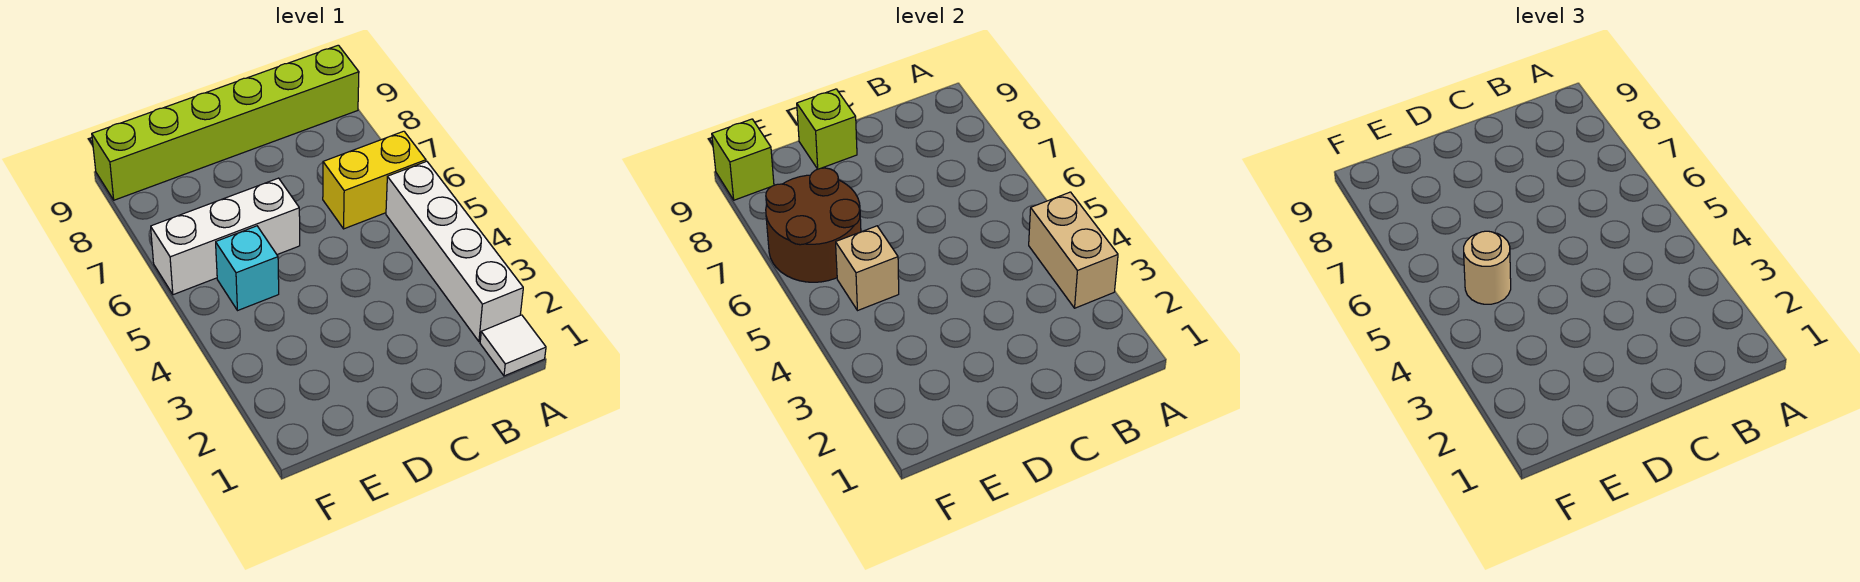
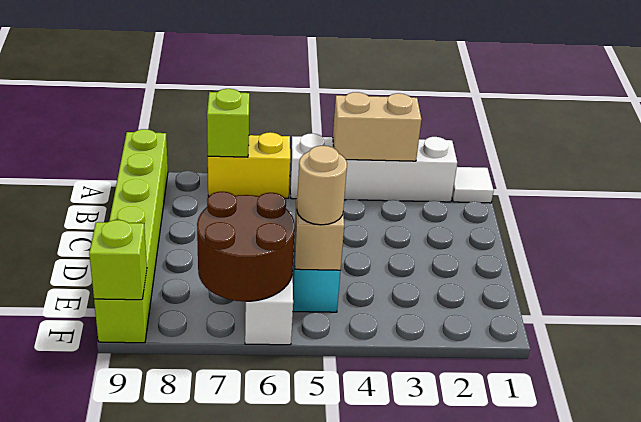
yellow 1x2 brick [323,131,426,229] -> yellow 1x2 brick turned to [208,132,290,198]
lime 1x1 brick [797,89,857,169] -> lime 1x1 brick moved to [207,89,249,157]

